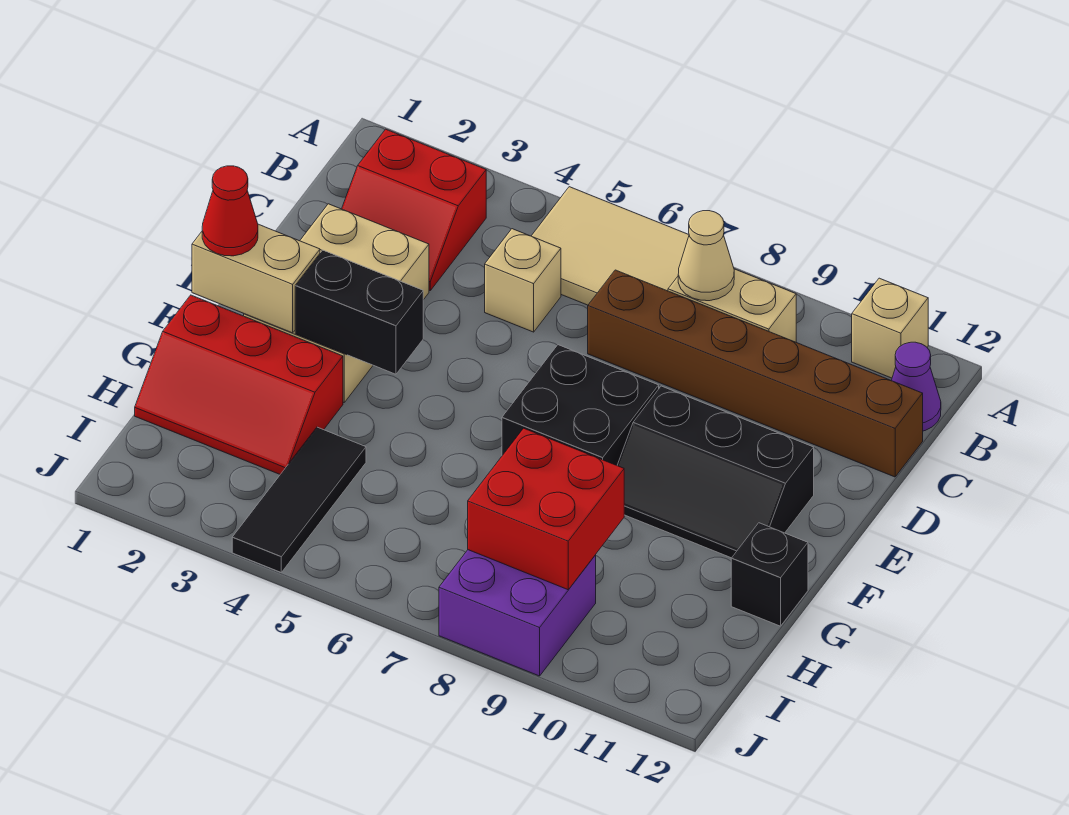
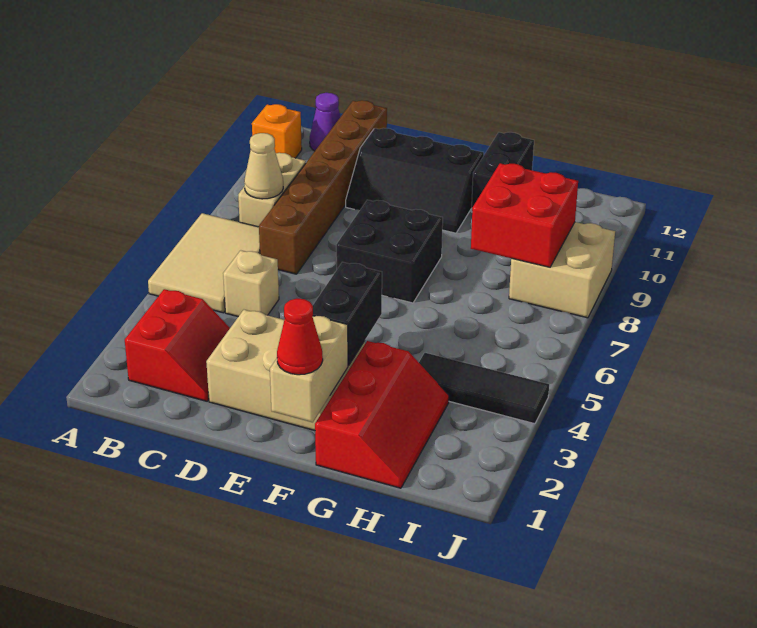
tan 1x1 brick [852,278,928,378] -> orange 1x1 brick [252,104,302,158]
black 2x3 slope [617,386,814,558] -> black 2x3 slope turned to [346,128,484,233]
black 1x1 brick [731,523,808,626] -> black 1x2 brick [471,132,534,212]
purple 2x2 brick [439,550,596,676] -> tan 2x2 brick [509,222,615,318]

